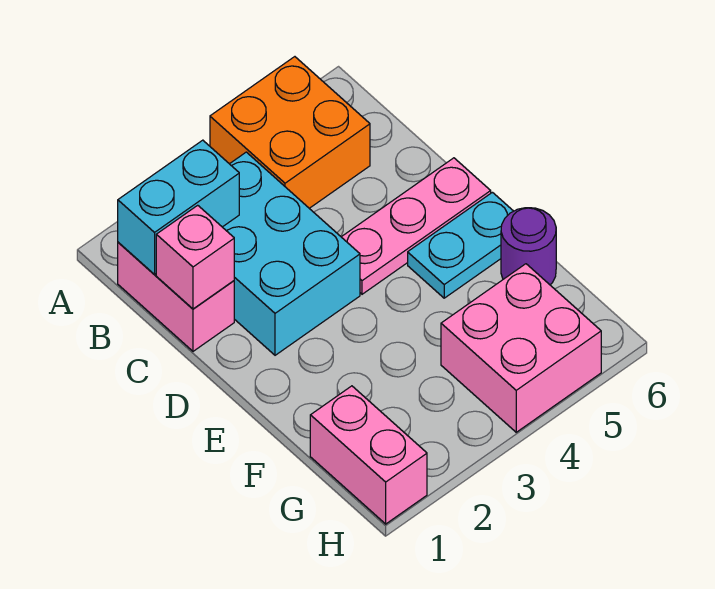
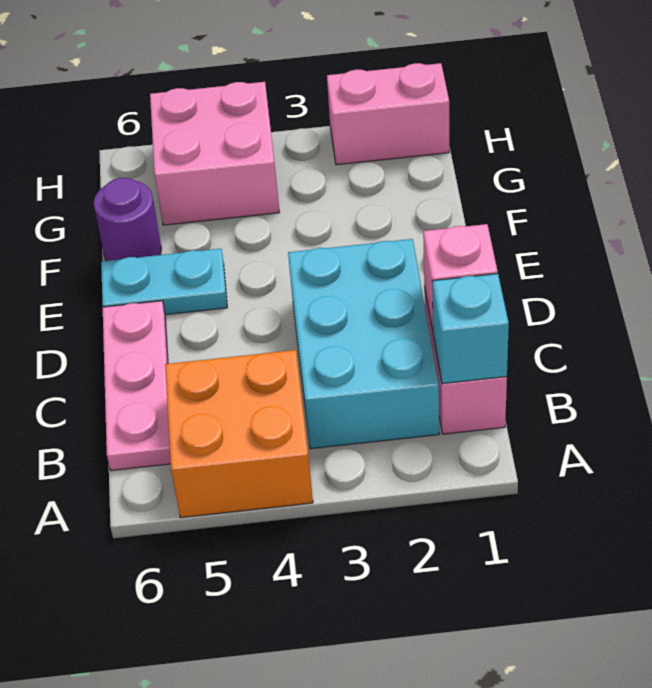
cyan 1x2 brick [118,140,239,274] -> cyan 1x1 brick [432,274,509,384]
pink 1x3 plate [342,158,491,294] -> pink 1x3 plate turned to [103,301,171,471]
pink 1x2 brick [310,386,427,524] -> pink 1x2 brick turned to [327,63,449,165]

